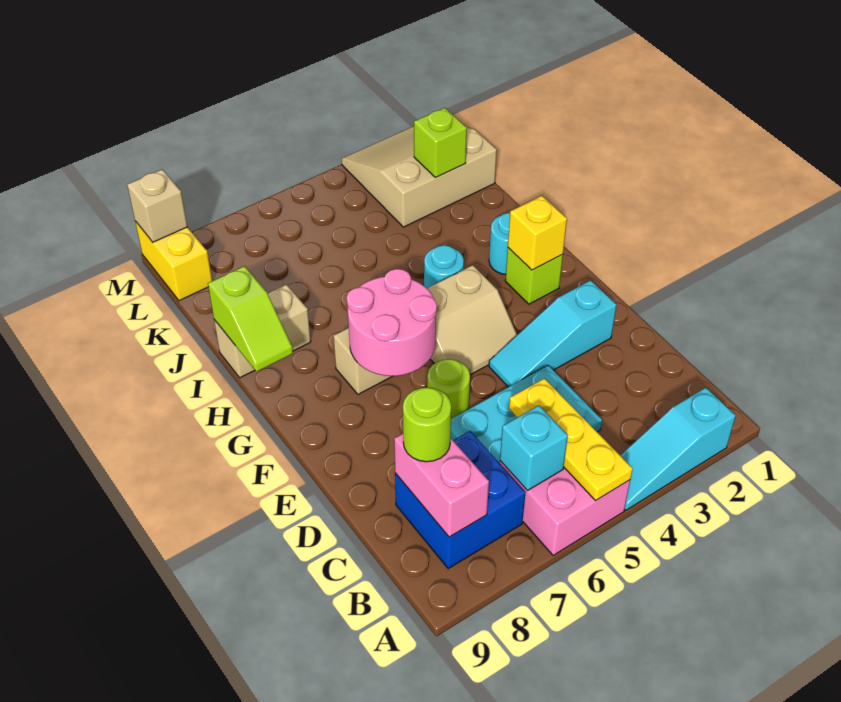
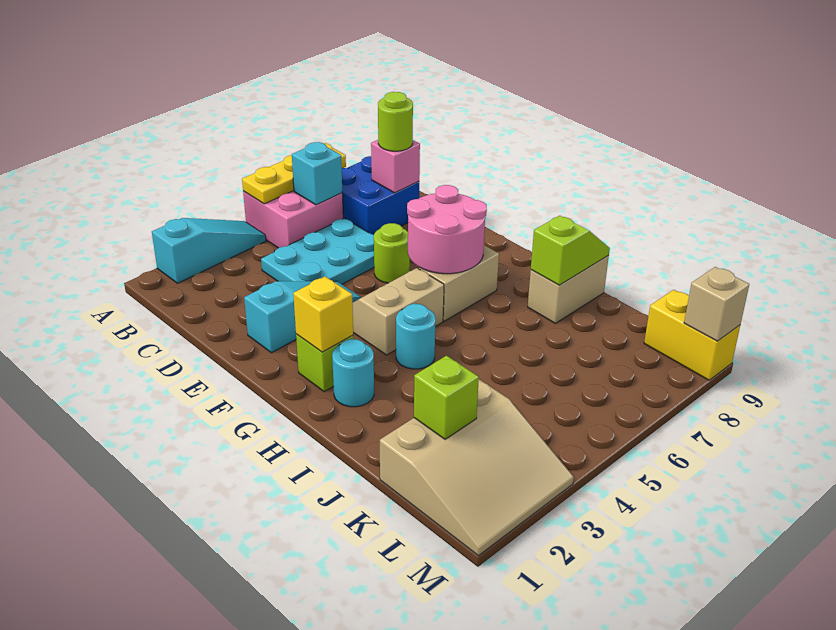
yellow 1x3 plate [509,378,633,501] -> yellow 1x3 plate turned to [242,143,346,204]
pink 1x2 brick [394,434,489,537] -> pink 1x1 brick [371,140,420,193]
lime 1x2 slope [208,266,293,372] -> lime 1x2 slope turned to [531,216,610,285]

